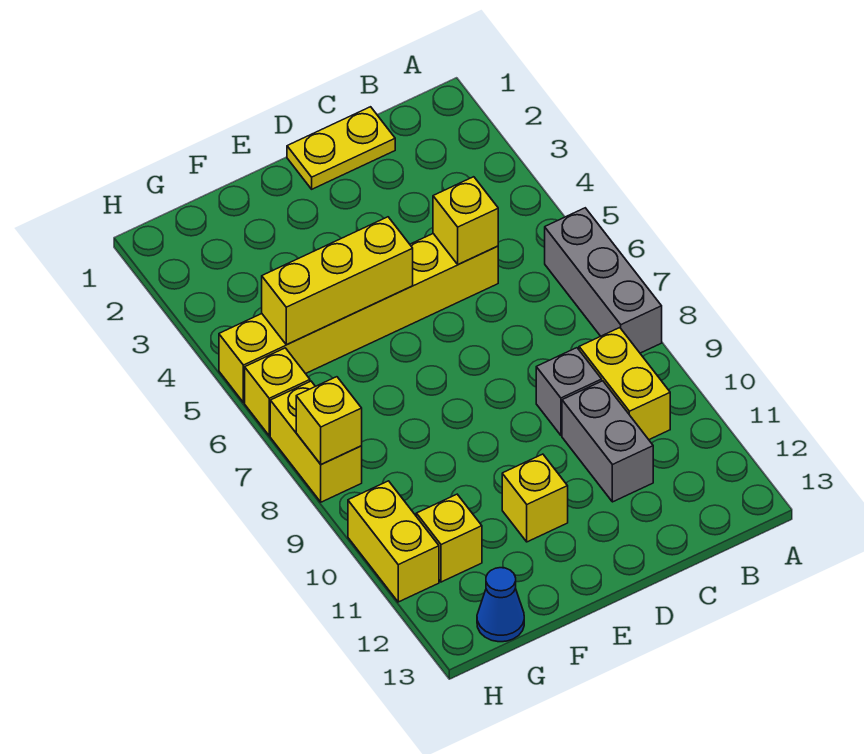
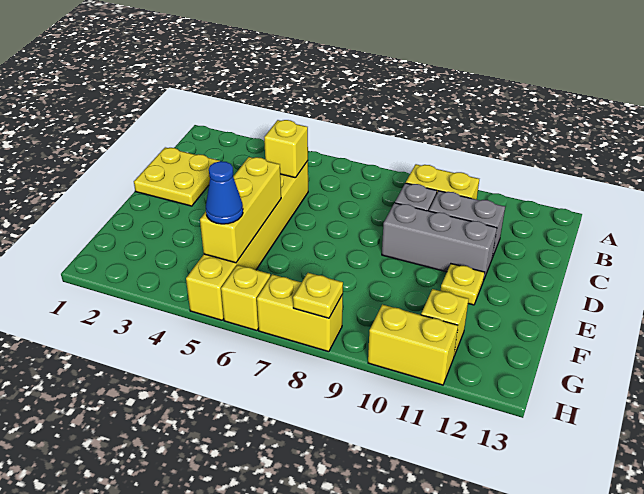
grey 1x3 brick [545,208,662,353] -> grey 1x3 brick moved to [382,203,497,281]
yellow 1x2 plate [287,107,395,189] -> yellow 2x2 plate [134,148,220,206]
yellow 1x1 brick [502,454,568,542] -> yellow 1x1 plate [441,264,485,305]
blue 1x1 cone [477,568,524,642] -> blue 1x1 cone moved to [206,161,243,224]
yellow 1x1 brick [296,377,362,464] -> yellow 1x1 plate [293,273,343,318]

